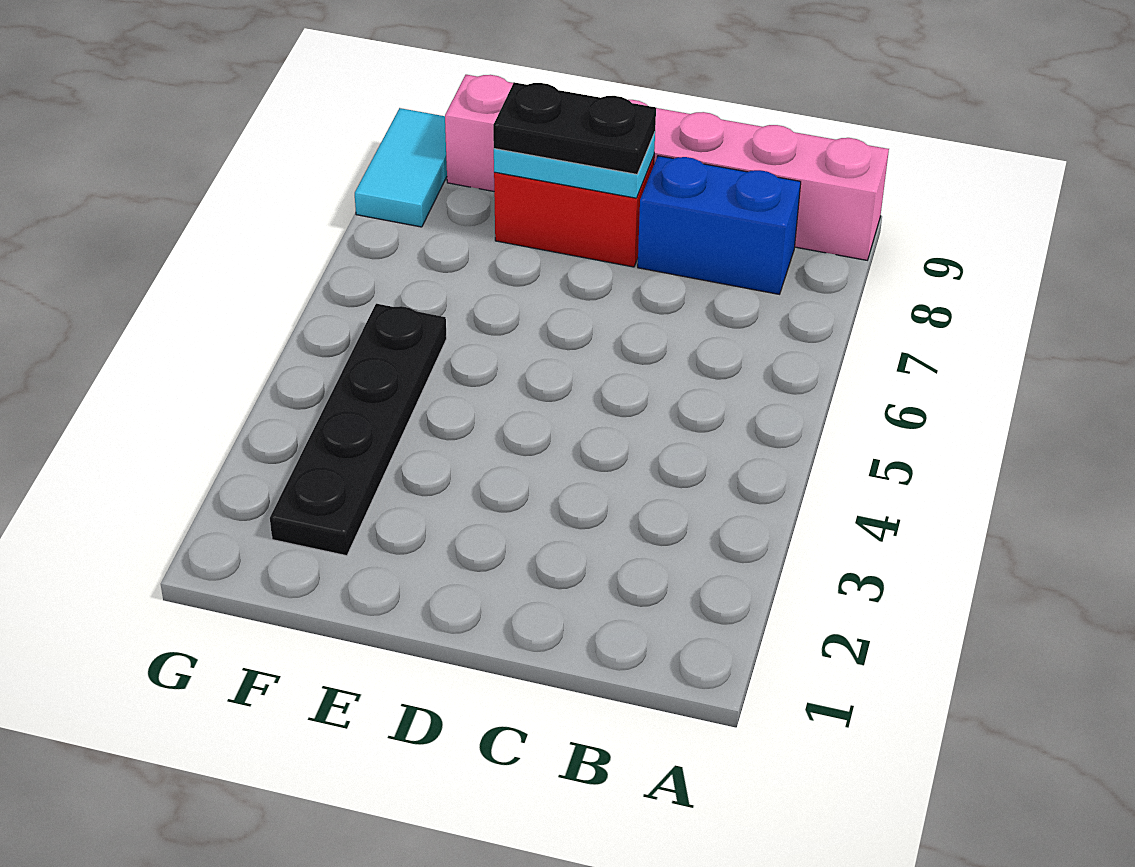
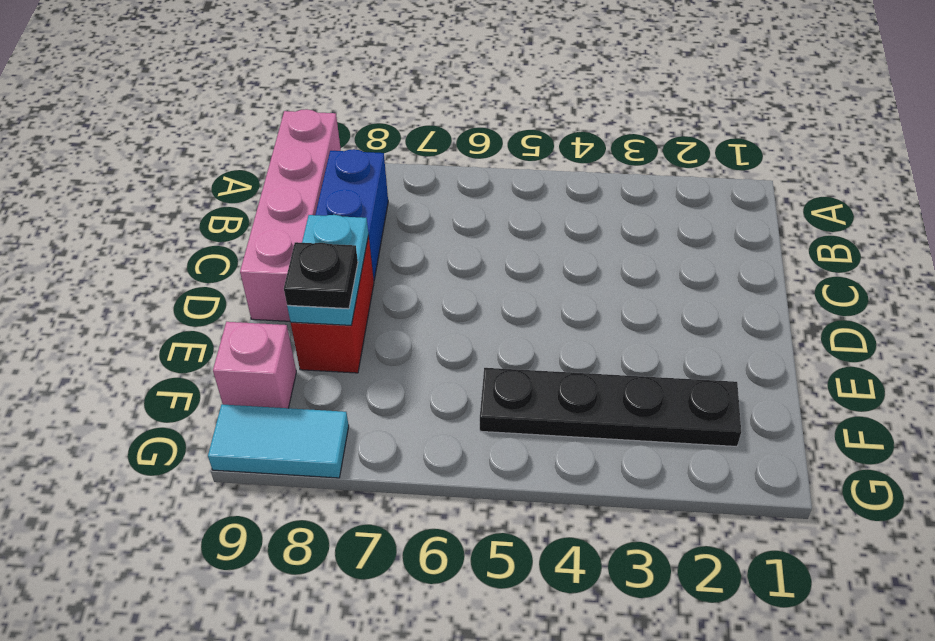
black 1x2 plate [493,82,656,174] -> black 1x1 plate [284,242,358,309]

